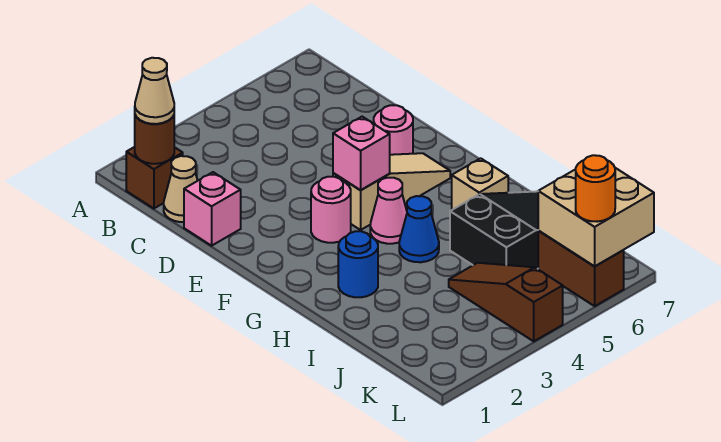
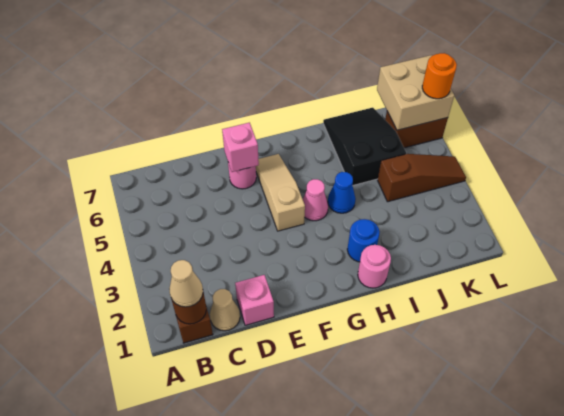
pink 1x1 round brick [311,177,351,243] -> pink 1x1 round brick moved to [358,245,391,288]
pink 1x1 brick [333,117,390,190] -> pink 1x1 brick moved to [222,123,259,172]
tan 1x1 brick [452,158,508,210] -> none
brown 1x3 slope [449,263,563,341] -> brown 1x3 slope turned to [378,154,466,202]

